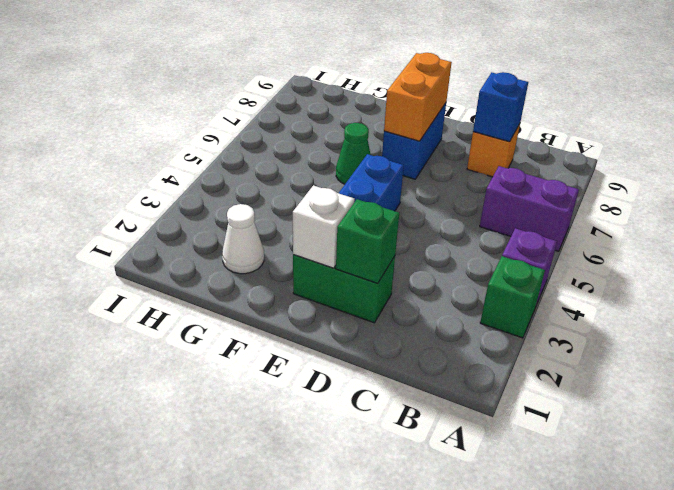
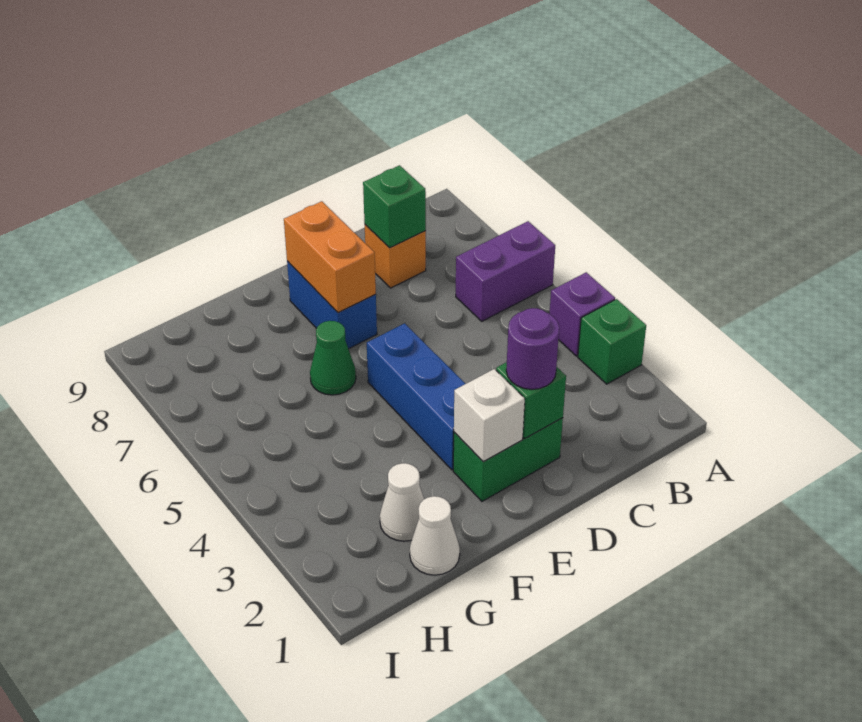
blue 1x1 brick [473,72,528,142] -> green 1x1 brick [363,165,426,248]
none -> purple 1x1 round brick [506,308,559,389]
none -> white 1x1 cone [410,496,460,575]

